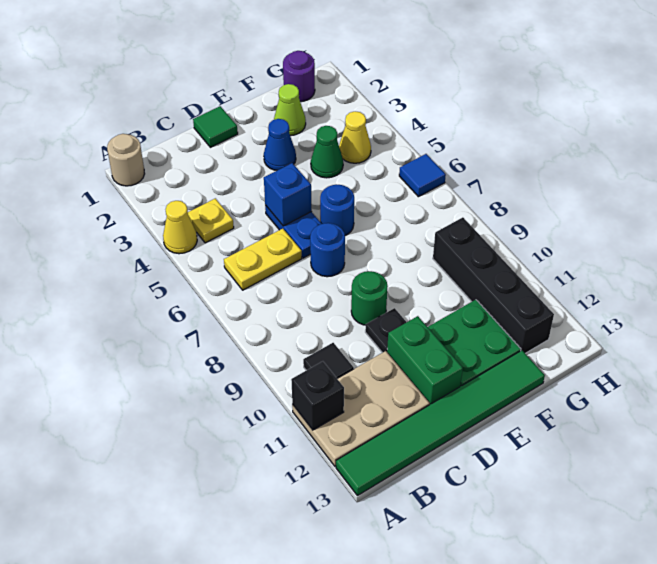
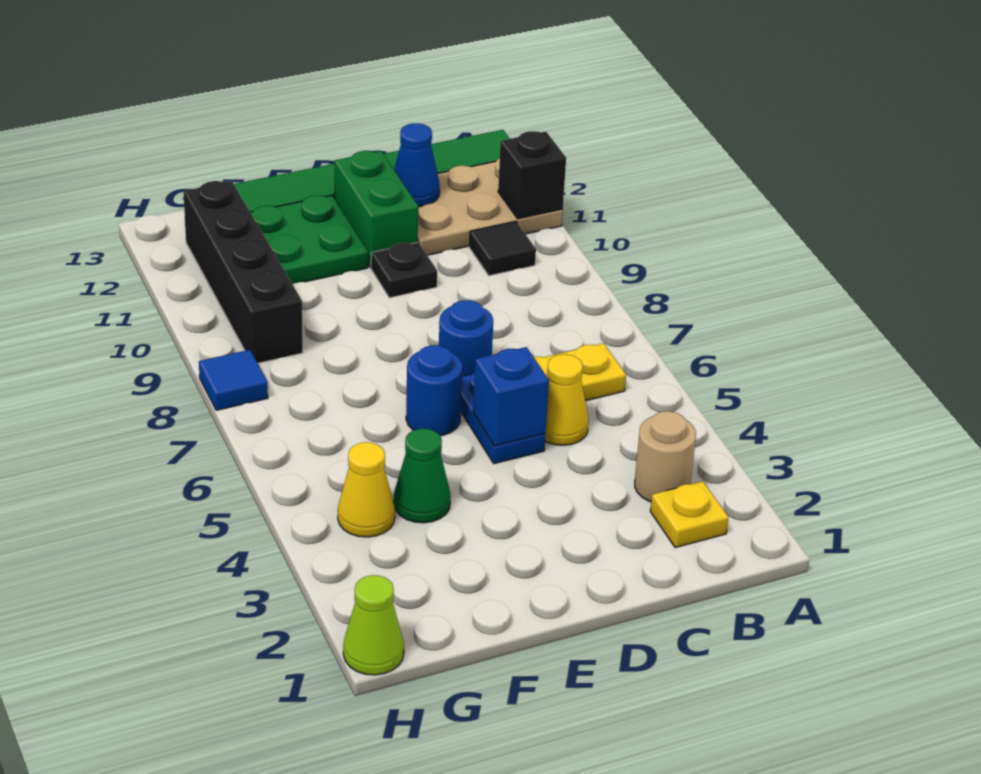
tan 1x1 round brick [107,134,145,186] -> tan 1x1 round brick moved to [635,411,696,502]
yellow 1x1 cone [163,201,197,254] -> yellow 1x1 cone moved to [545,354,589,445]
yellow 1x1 plate [188,198,234,243] -> yellow 1x1 plate moved to [650,481,728,548]
green 1x1 tile [193,106,238,147] -> none
green 1x1 round brick [351,271,388,325] -> none
blue 1x1 cone [264,119,296,170] -> blue 1x1 cone moved to [394,123,440,207]
lime 1x1 cone [274,84,306,136] -> lime 1x1 cone moved to [343,575,404,675]
purple 1x1 round brick [283,51,315,102] -> none
blue 1x1 tile [399,154,446,197] -> blue 1x1 tile moved to [199,350,268,410]

